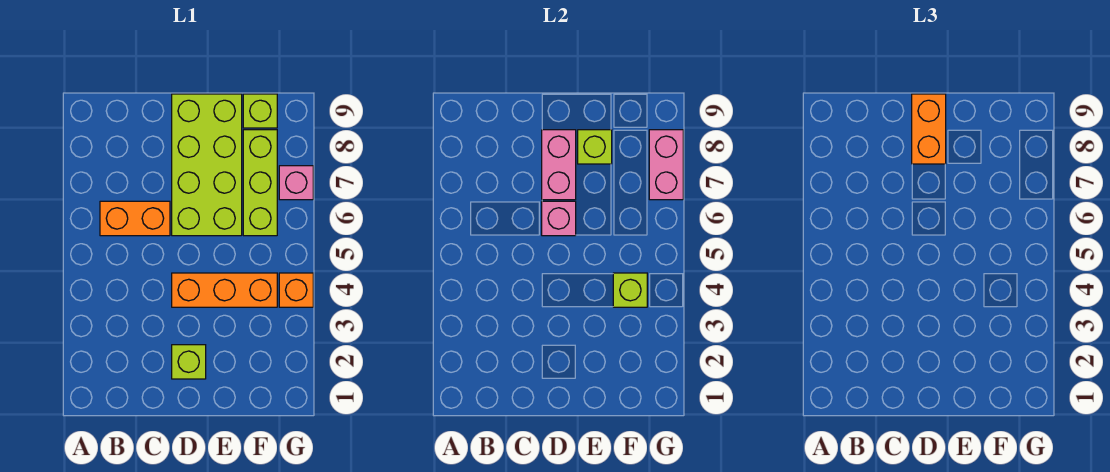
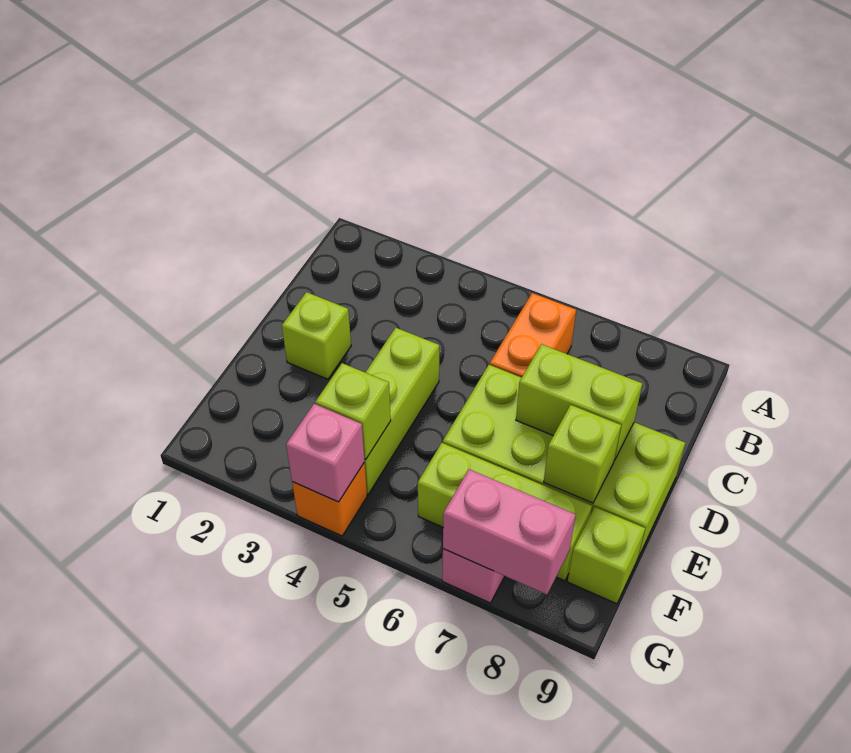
orange 1x3 brick [172,273,277,307] -> lime 1x3 brick [364,328,439,494]
pink 1x1 brick [542,201,576,236] -> pink 1x1 brick moved to [286,404,365,502]
pink 1x2 brick [542,130,576,200] -> lime 1x2 brick [516,344,642,460]
orange 1x2 brick [912,94,946,164] -> none

